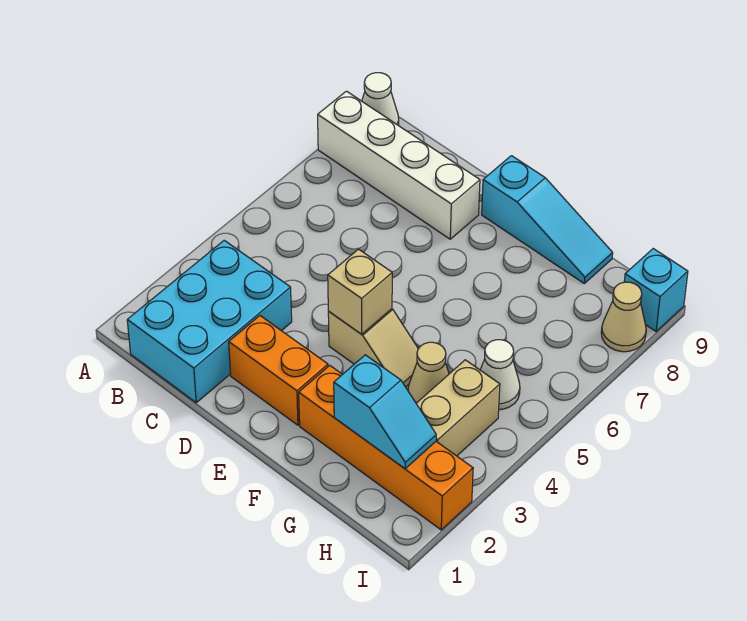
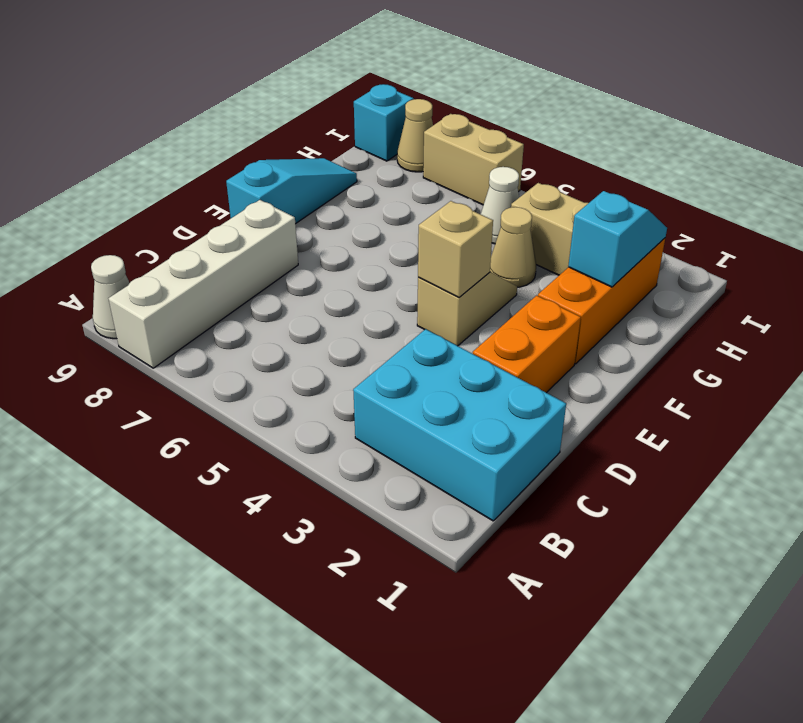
orange 1x4 brick [299,365,473,530] -> orange 1x3 brick [538,238,665,364]
none -> tan 1x2 brick [423,114,524,205]

